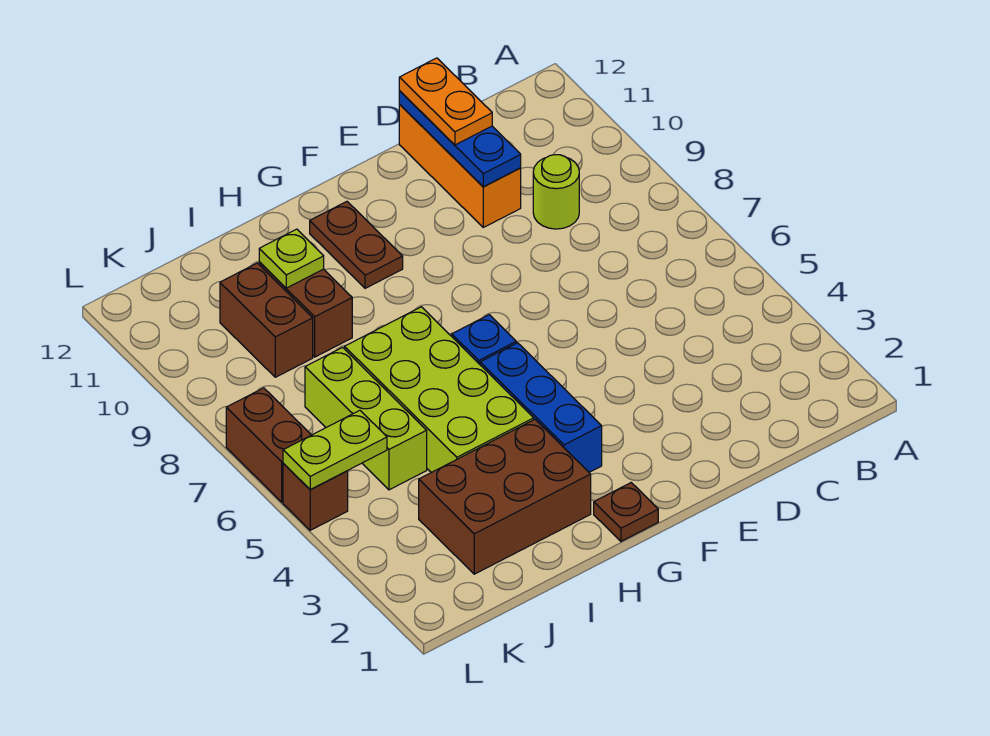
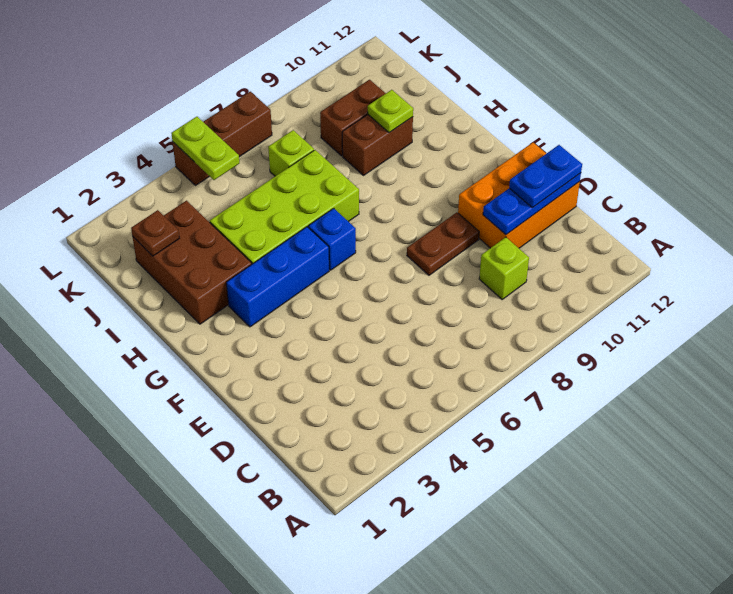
lime 1x1 round brick [533,155,579,229] -> lime 1x1 brick [479,237,529,299]
orange 1x3 brick [399,105,521,227] -> orange 2x3 brick [458,143,580,248]
orange 1x2 plate [399,58,492,145] -> blue 1x2 plate [509,145,582,208]
brown 1x1 plate [594,483,658,541] -> brown 1x1 plate moved to [131,210,179,256]
brown 1x2 plate [310,202,403,288] -> brown 1x2 plate moved to [407,212,479,275]
lime 1x3 brick [305,348,427,490] -> lime 1x1 brick [268,130,314,176]

